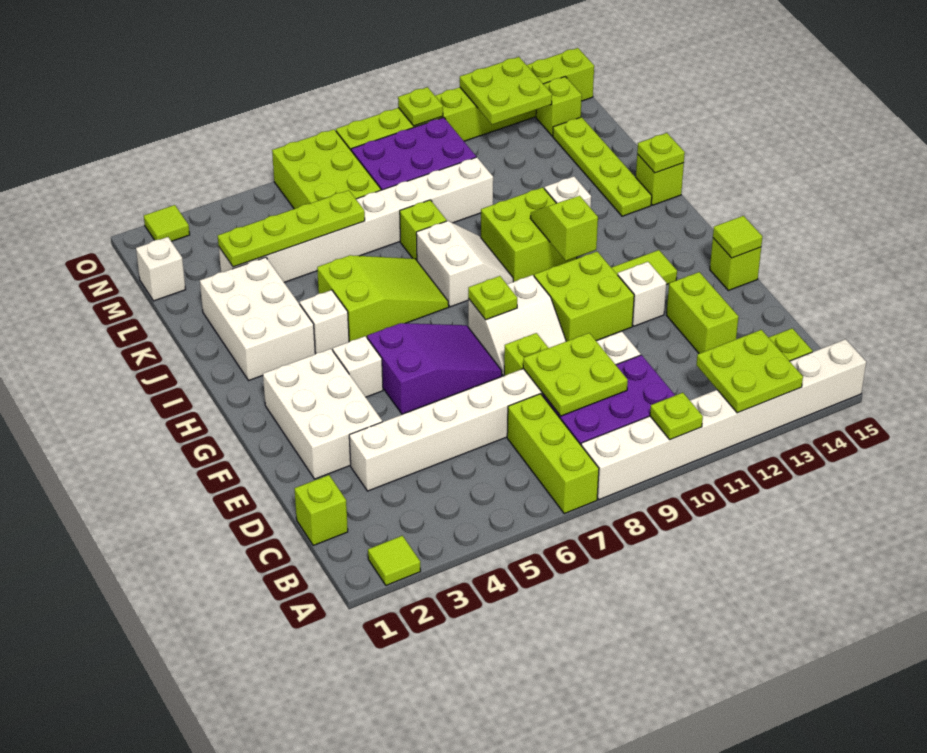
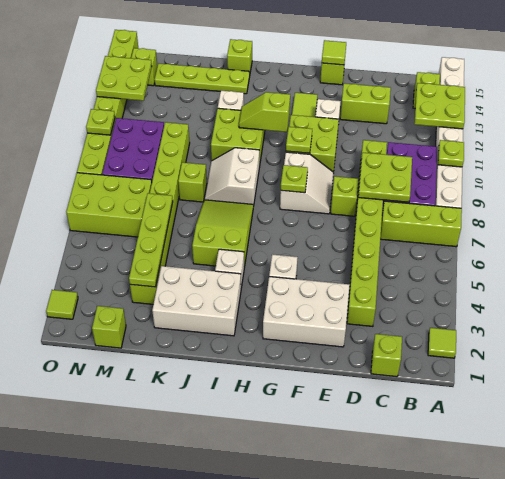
white 1x8 brick [349,331,641,491] -> lime 1x8 brick [347,140,387,326]
purple 2x3 slope [367,323,502,414] -> none
white 2x2 slope [416,221,513,307] -> white 2x2 slope turned to [205,148,259,207]
lime 1x1 plate [637,133,685,173] -> lime 1x1 plate moved to [286,127,312,153]
white 1x8 brick [219,157,493,282] -> lime 1x8 brick [130,122,190,304]
white 1x1 brick [136,237,186,301] -> lime 1x1 brick [92,306,126,348]

